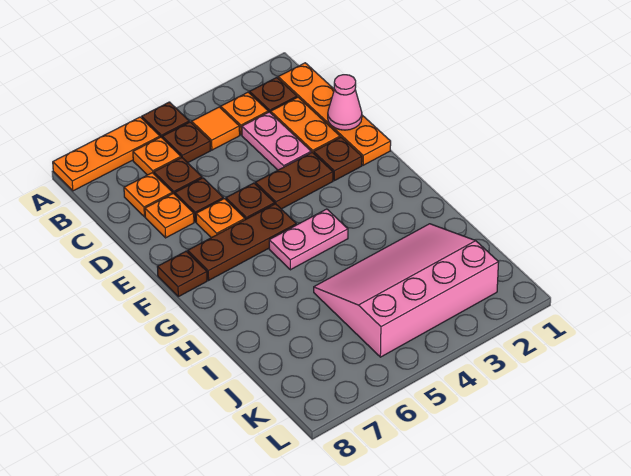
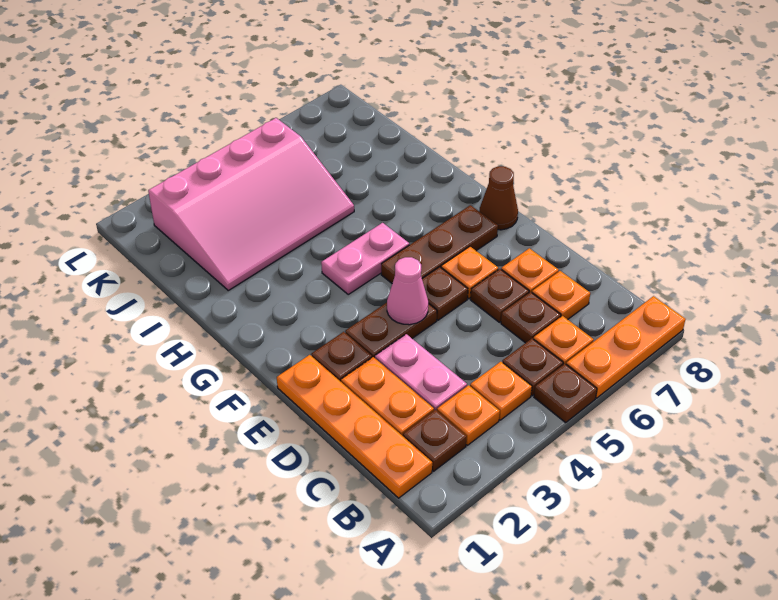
orange 1x1 tile [192,107,240,150] -> orange 1x1 plate [470,362,532,420]
pink 1x1 cone [328,75,362,130] -> pink 1x1 cone moved to [387,257,428,325]
brown 1x1 plate [158,251,207,297] -> brown 1x1 cone [479,166,518,230]

